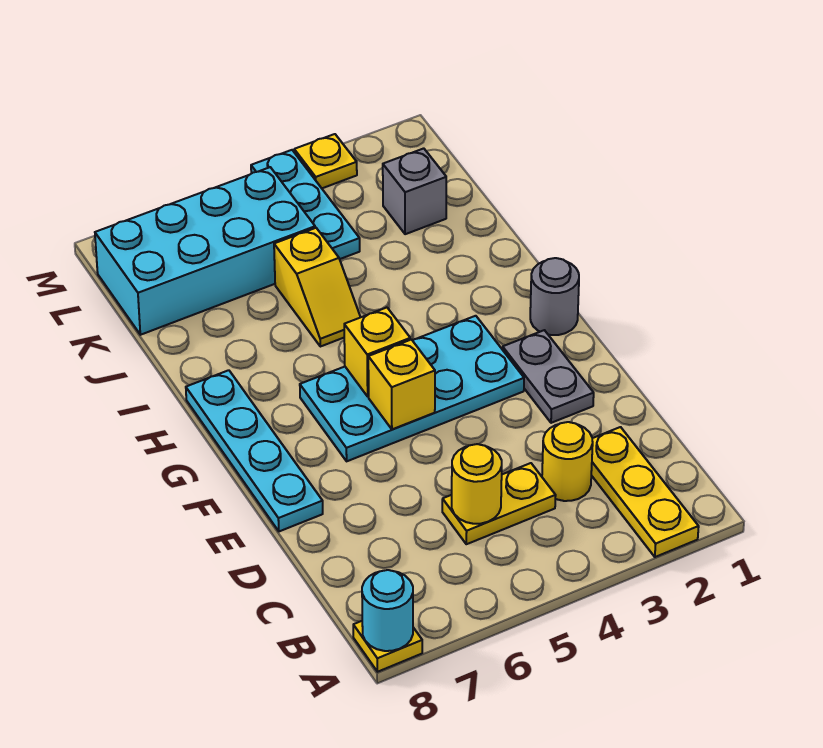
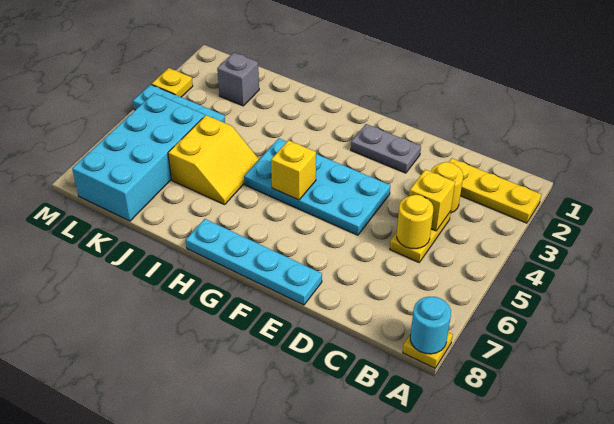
cyan 2x4 plate [300,316,524,461] -> cyan 2x4 plate turned to [244,139,390,235]
yellow 1x1 brick [368,340,435,429] -> yellow 1x1 brick moved to [409,170,455,231]
grey 1x1 round brick [530,258,579,335] -> none
yellow 1x2 slope [274,228,361,347] -> yellow 2x2 slope [168,115,259,205]

